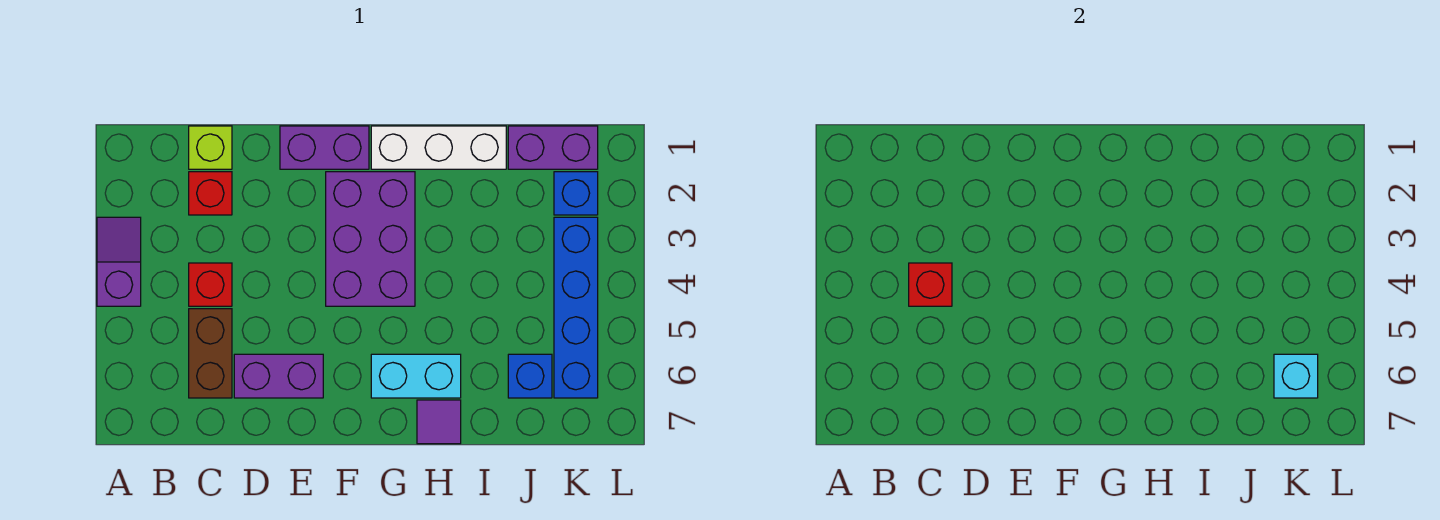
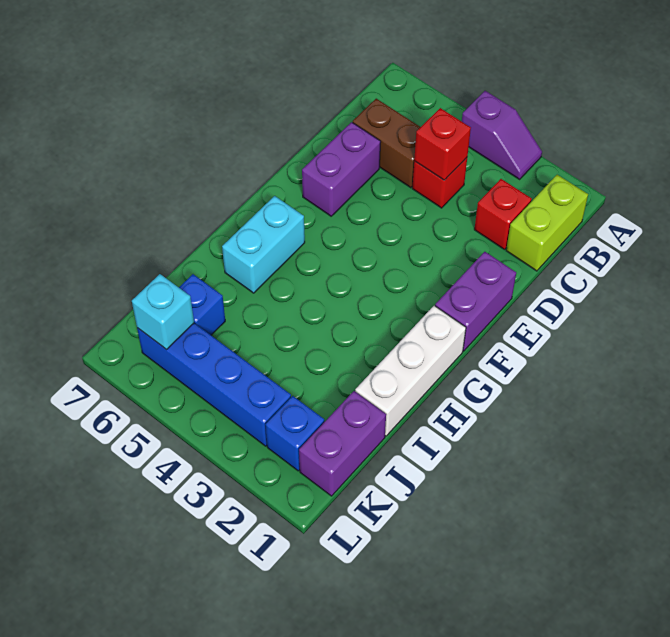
lime 1x1 brick [189,126,232,169] -> lime 1x2 brick [506,175,588,271]
purple 2x3 brick [326,172,415,306] -> none
purple 1x1 tile [417,400,461,444] -> none

